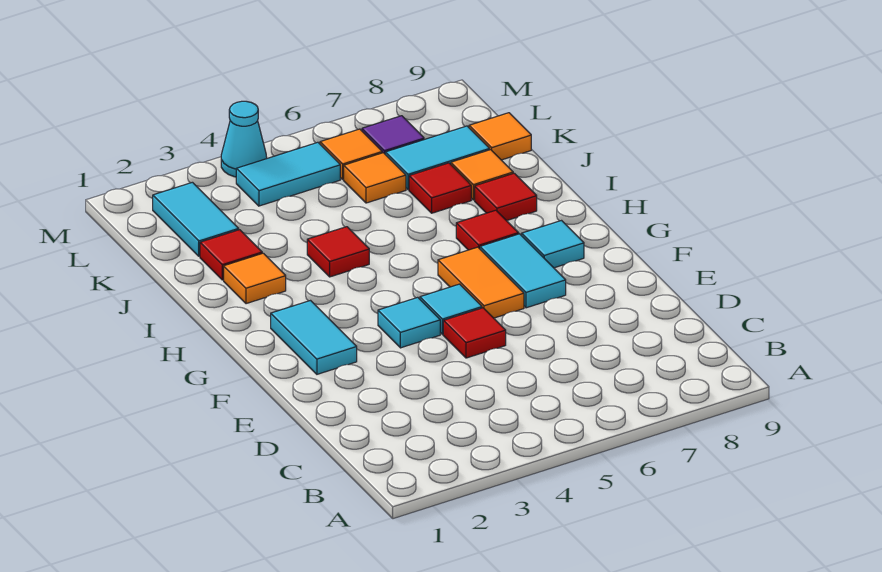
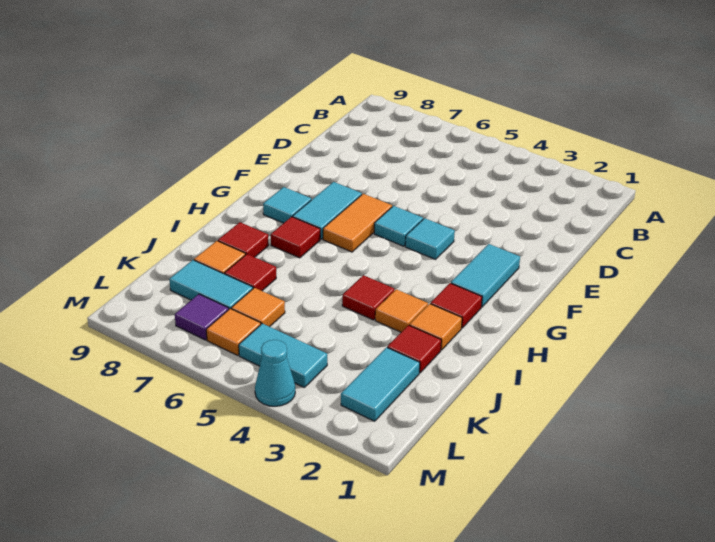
red 1x1 tile [443,308,506,358] -> red 1x1 tile moved to [431,283,482,328]
orange 1x1 tile [469,113,531,160] -> orange 1x1 tile moved to [375,289,428,332]

